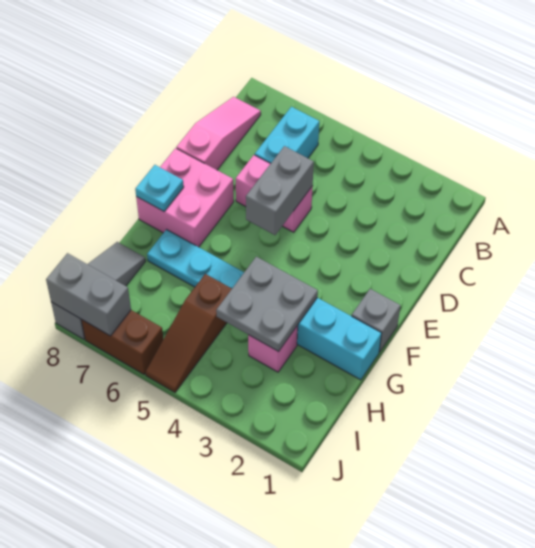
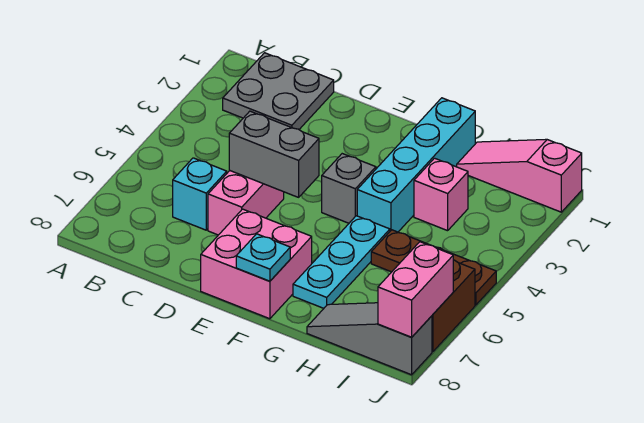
cyan 1x2 brick [255,107,319,164] -> cyan 1x1 brick [173,158,227,230]
pink 1x3 slope [176,97,261,170] -> pink 1x3 slope moved to [457,139,582,212]
grey 1x1 brick [352,289,400,352] -> grey 1x1 brick moved to [322,154,376,223]
grey 2x2 plate [216,257,318,352] -> grey 2x2 plate moved to [223,53,334,129]
brown 1x3 slope [145,274,232,392] -> brown 1x3 plate [371,230,496,305]
grey 1x2 brick [46,253,131,336] -> pink 1x2 brick [378,242,453,337]

